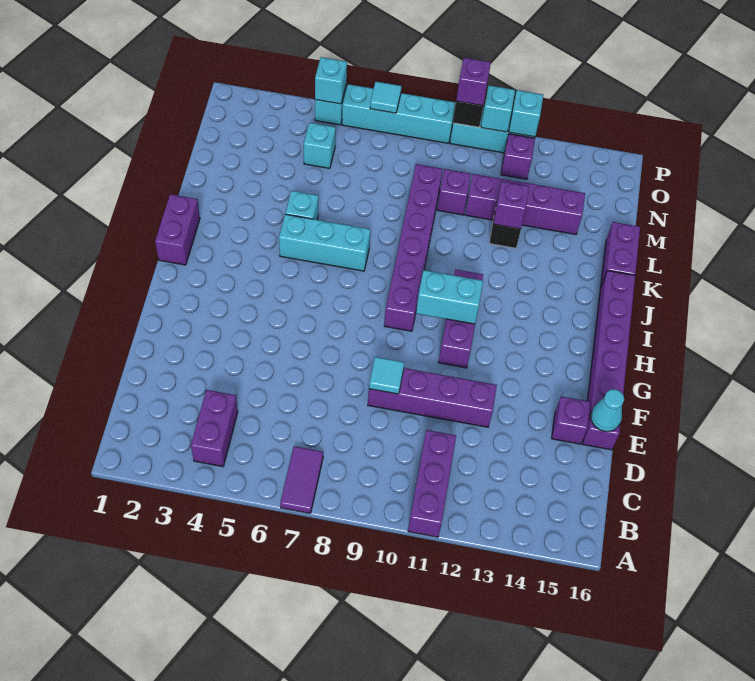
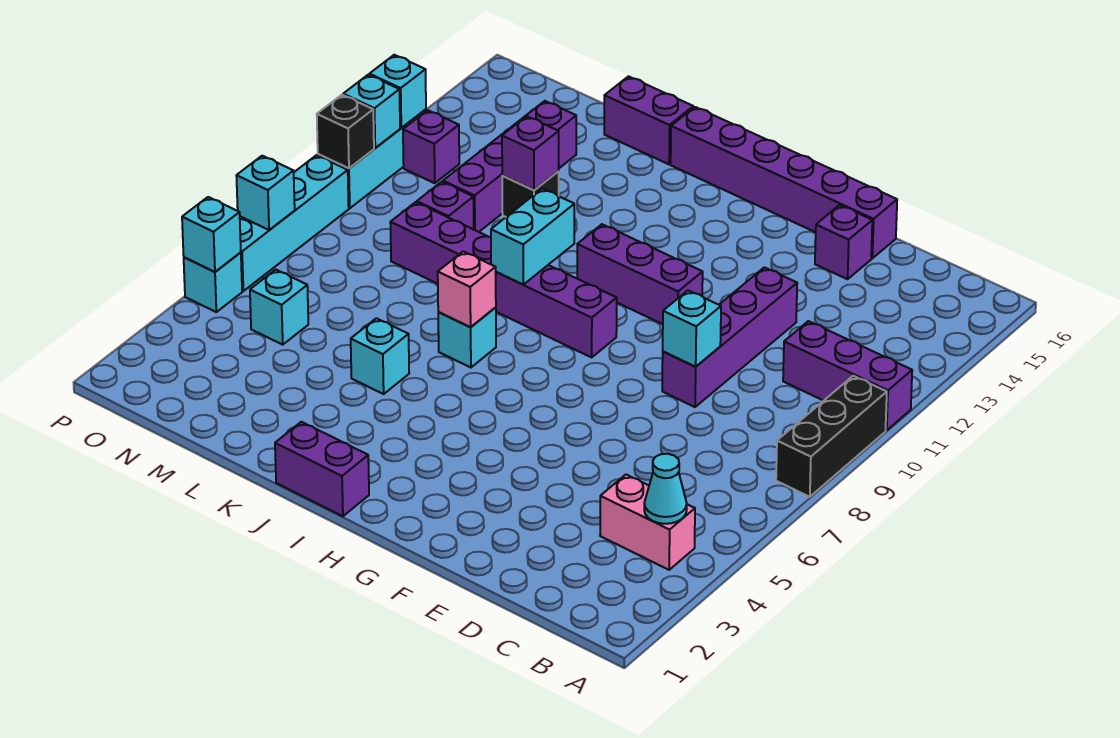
purple 1x2 tile [280,446,323,513] -> none
none -> black 1x3 brick [776,376,887,497]
purple 1x2 brick [191,390,238,467] -> pink 1x2 brick [600,475,695,570]
cyan 1x1 tile [369,357,405,394] -> cyan 1x1 brick [663,291,721,367]
cyan 1x1 cone [591,389,624,431] -> cyan 1x1 cone moved to [644,454,687,524]
cyan 1x2 brick [416,270,483,324] -> cyan 1x2 brick moved to [491,189,574,285]
cyan 1x3 brick [279,214,371,271] -> cyan 1x1 brick [438,307,496,367]
none -> pink 1x1 brick [438,251,496,327]
cyan 1x1 tile [370,82,401,113] -> cyan 1x1 brick [236,156,295,230]
purple 1x1 brick [456,58,491,106] -> none

